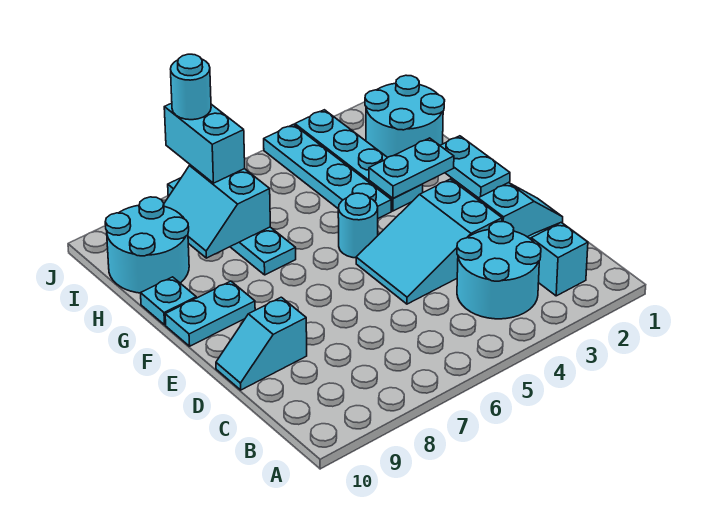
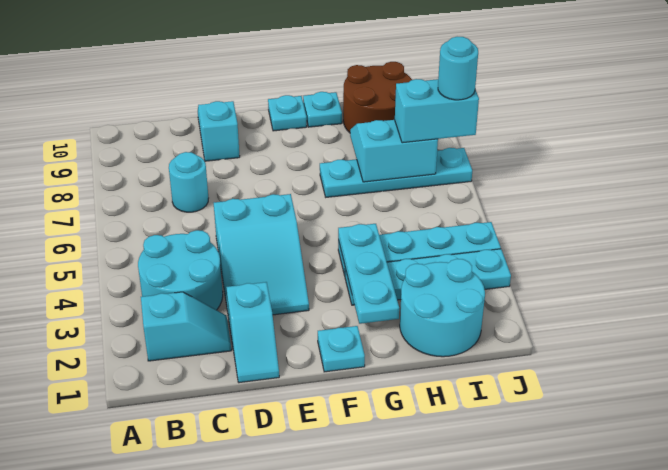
cyan 2x3 slope [356,179,502,304] -> cyan 2x3 slope turned to [214,194,309,318]
cyan 1x2 plate [440,136,510,198] -> cyan 1x1 plate [318,326,365,372]
cyan 1x1 round brick [338,193,378,258] -> cyan 1x1 round brick moved to [169,152,208,212]
cyan 1x2 plate [165,281,255,346] -> cyan 1x1 plate [268,95,307,131]
cyan 1x2 plate [369,138,454,198] -> cyan 1x3 plate [338,224,399,324]
cyan 2x2 round brick [105,197,189,293] -> brown 2x2 round brick [343,62,412,133]

